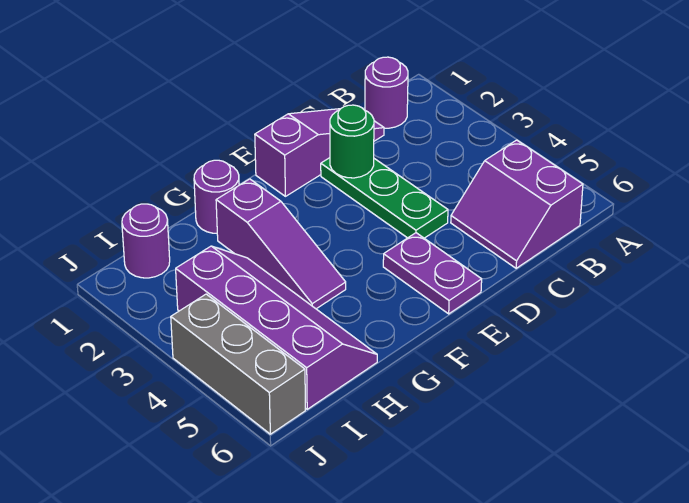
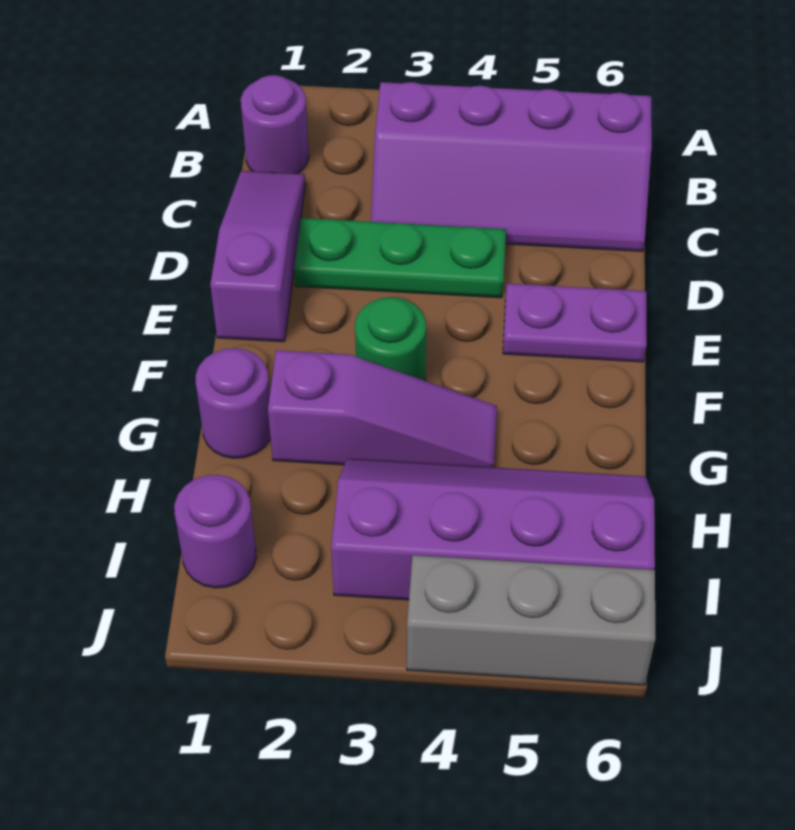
purple 2x2 slope [451,140,583,268] -> purple 2x4 slope [371,82,652,252]
green 1x1 round brick [330,105,374,178] -> green 1x1 round brick moved to [355,297,426,381]

